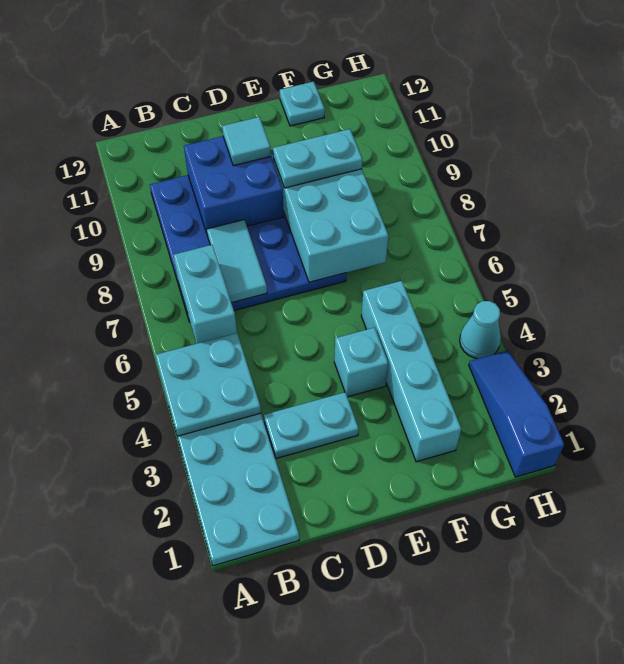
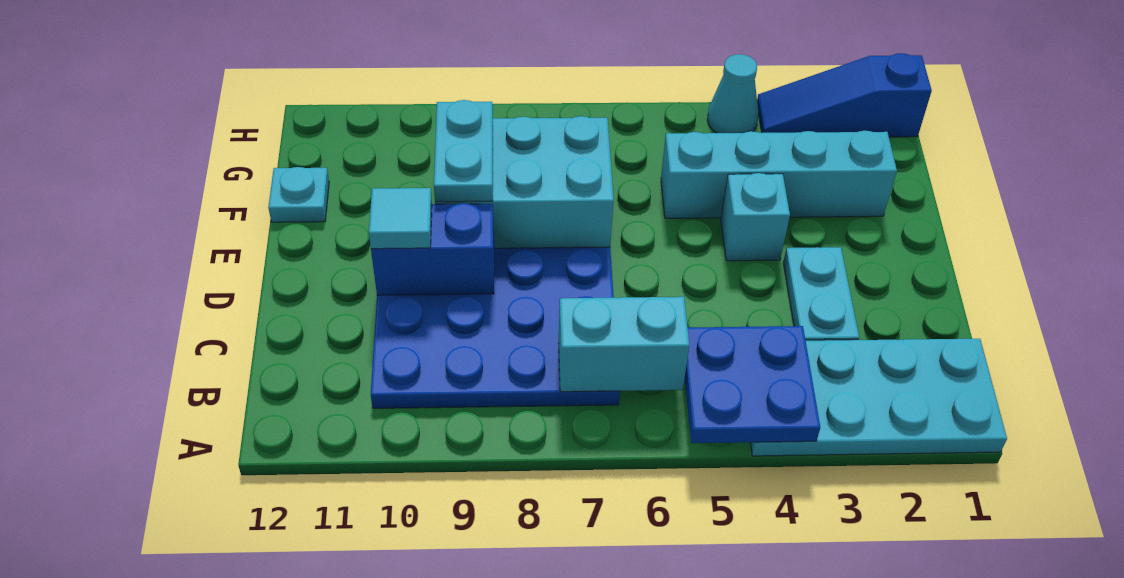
cyan 2x2 plate [155,333,261,436] -> blue 2x2 plate [685,326,820,443]
cyan 1x2 tile [207,220,267,303] -> none
blue 2x2 brick [184,136,284,236] -> blue 1x2 brick [371,203,494,295]

